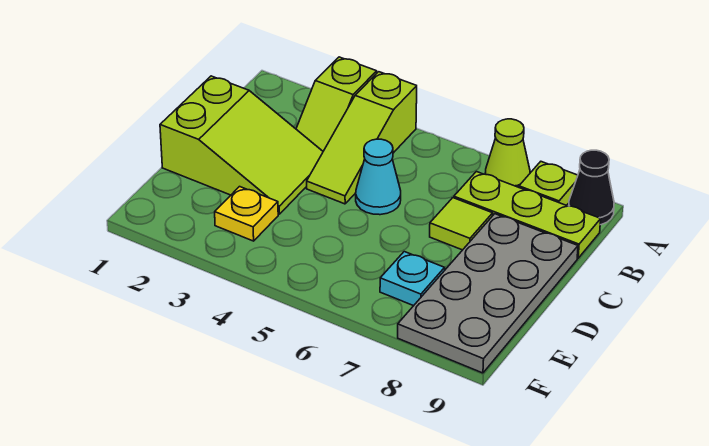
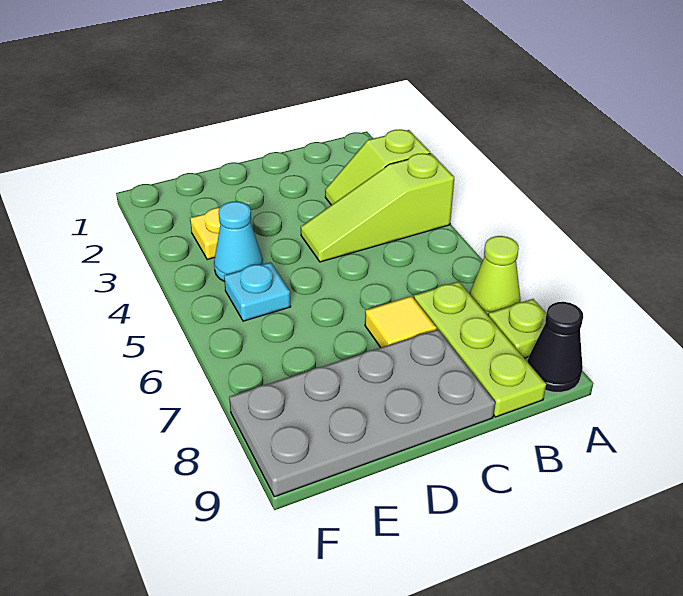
lime 2x3 slope [160,76,323,214] -> none
cyan 1x1 cone [356,139,401,215] -> cyan 1x1 cone moved to [214,201,263,282]
lime 1x1 tile [430,198,493,250] -> yellow 1x1 tile [365,296,437,348]
cyan 1x1 plate [380,252,445,306] -> cyan 1x1 plate moved to [224,262,291,321]

